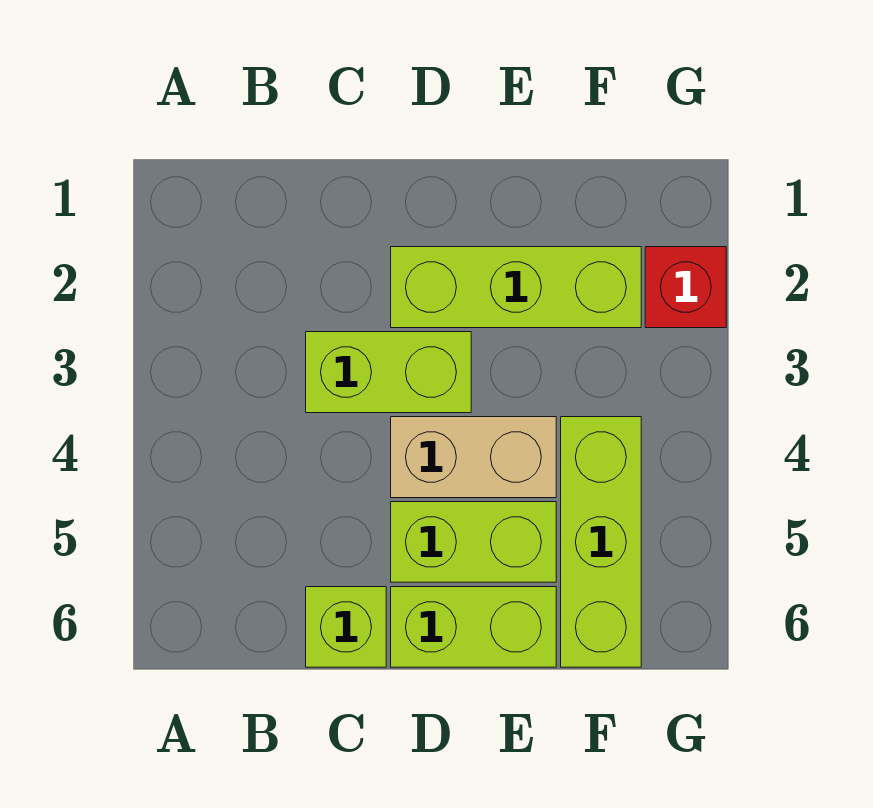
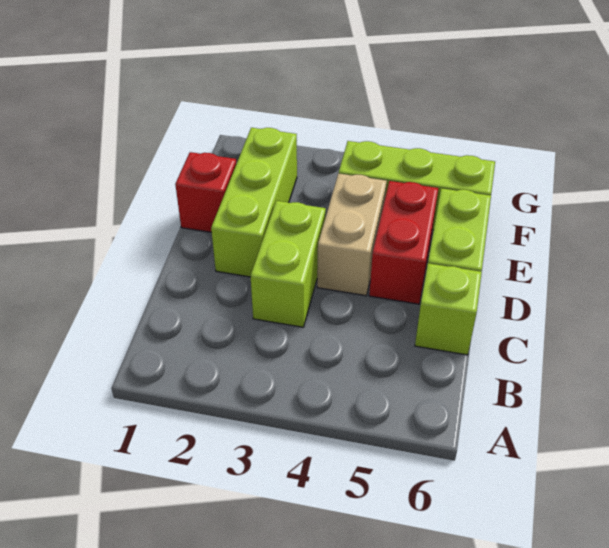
lime 1x2 brick [391,502,556,582] -> red 1x2 brick [369,181,438,304]
red 1x1 brick [645,247,726,328] -> red 1x1 brick moved to [175,152,236,232]

